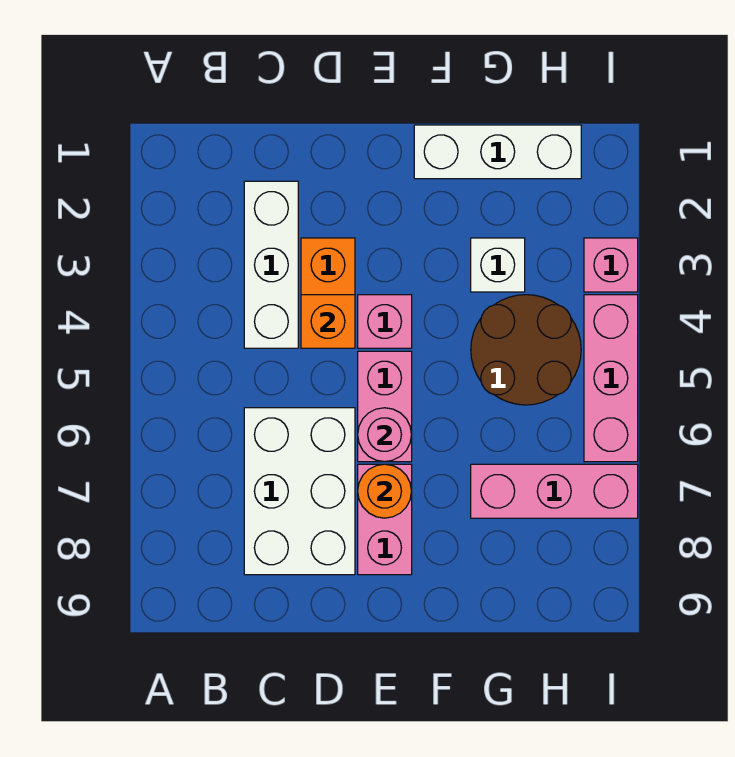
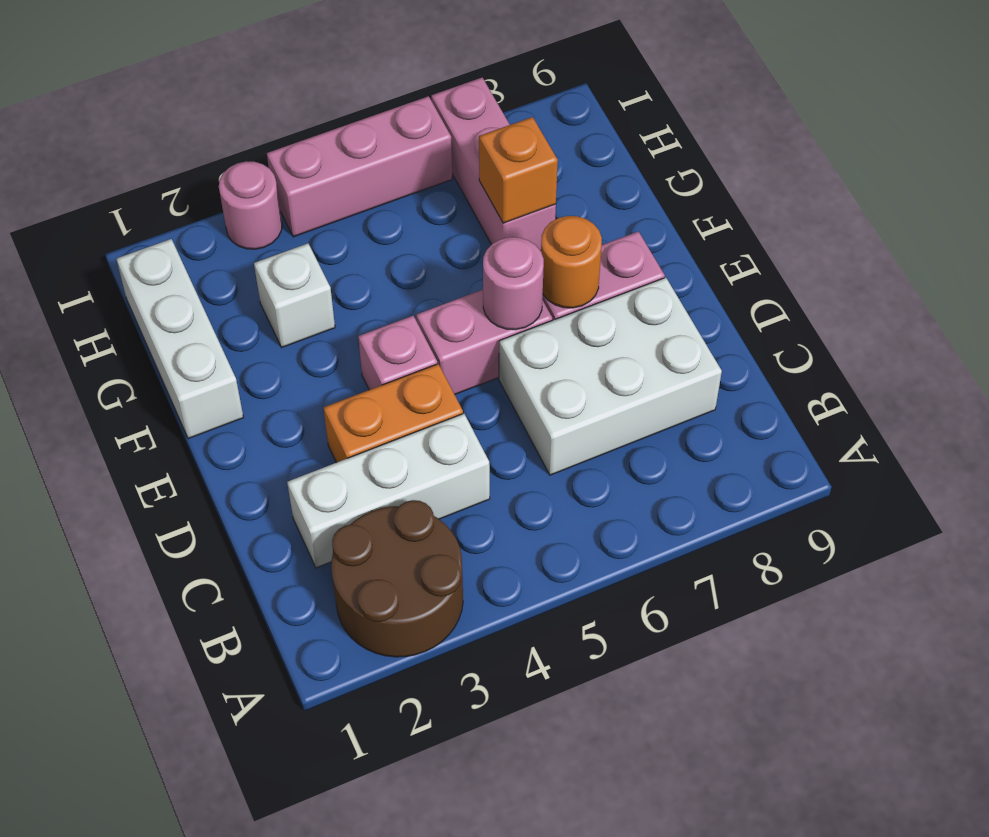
orange 1x1 brick [301,295,355,348] -> orange 1x1 brick moved to [479,117,558,223]
brown 2x2 round brick [471,295,581,405] -> brown 2x2 round brick moved to [331,500,463,657]
pink 1x1 brick [584,238,638,292] -> pink 1x1 round brick [219,161,282,249]

